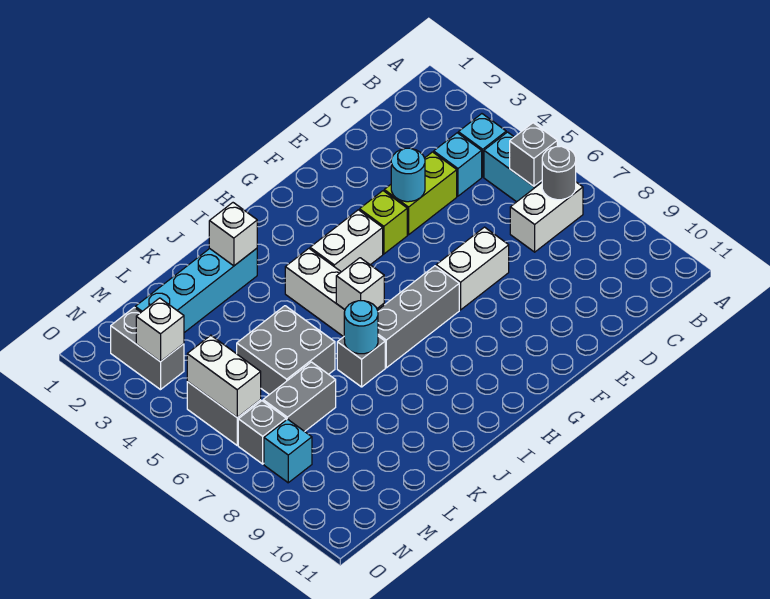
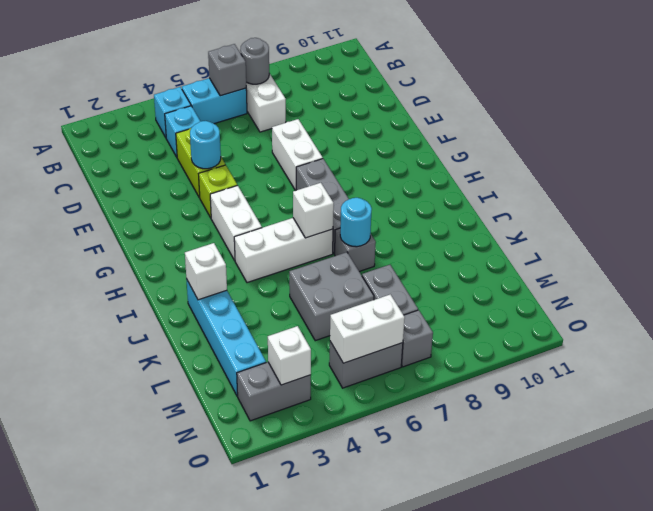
cyan 1x1 brick [264,419,312,483] -> none

